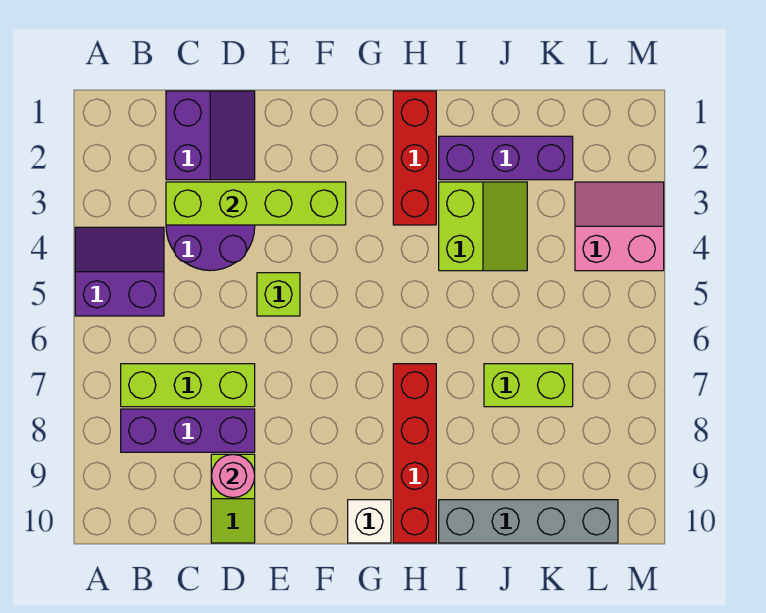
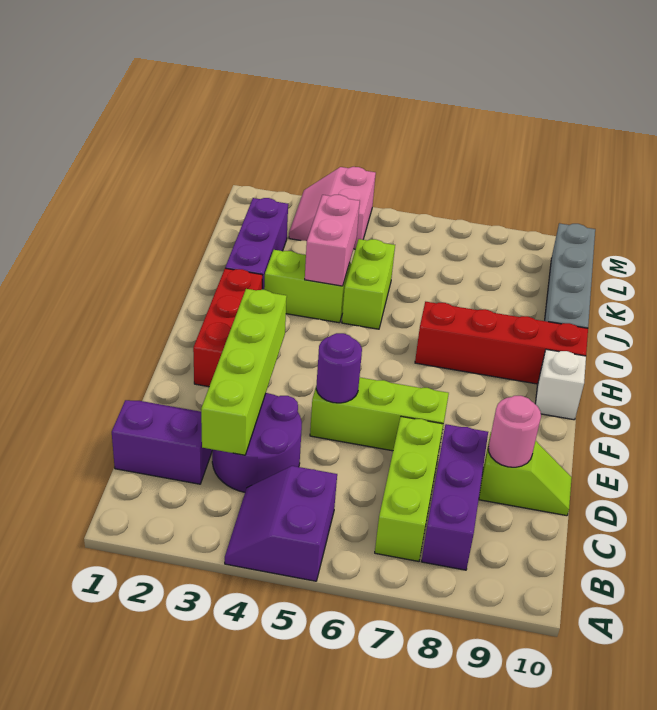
lime 1x1 brick [257,273,300,316] -> lime 1x3 brick [310,377,449,451]
none -> purple 1x1 round brick [316,333,362,403]
red 1x3 brick [393,91,436,225] -> red 1x3 brick turned to [193,268,262,387]
none -> pink 1x2 brick [305,195,360,286]
lime 1x2 brick [484,364,573,407] -> lime 1x2 brick moved to [342,239,395,329]

